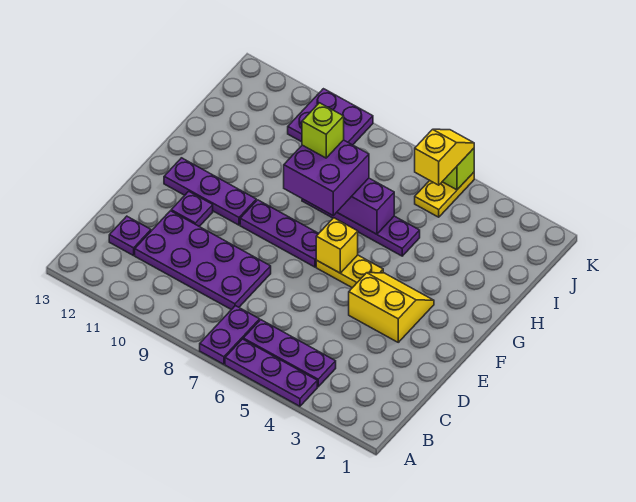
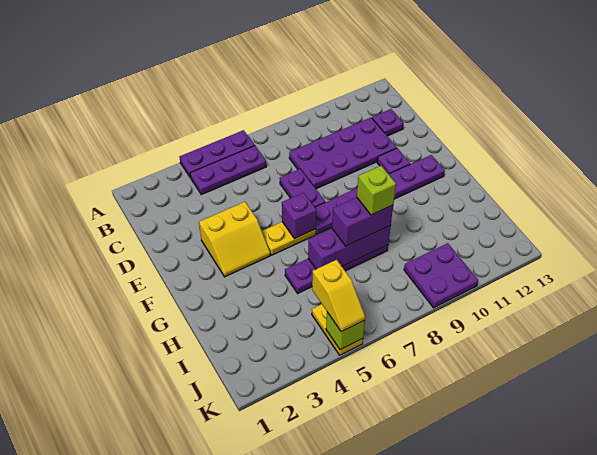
purple 1x2 plate [200,306,260,364] -> purple 1x2 plate moved to [280,169,325,207]
yellow 1x1 brick [316,218,358,273] -> purple 1x1 brick [282,193,316,239]
purple 2x2 brick [284,140,369,215] -> purple 1x2 brick [332,197,393,246]

